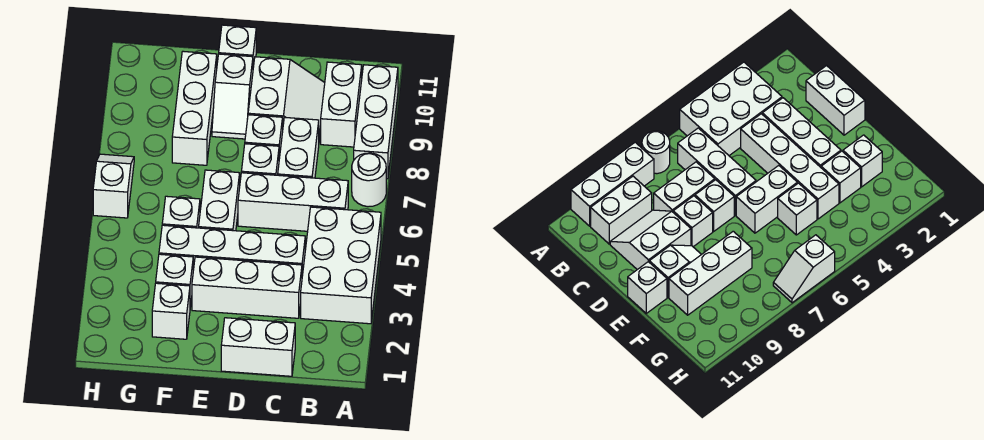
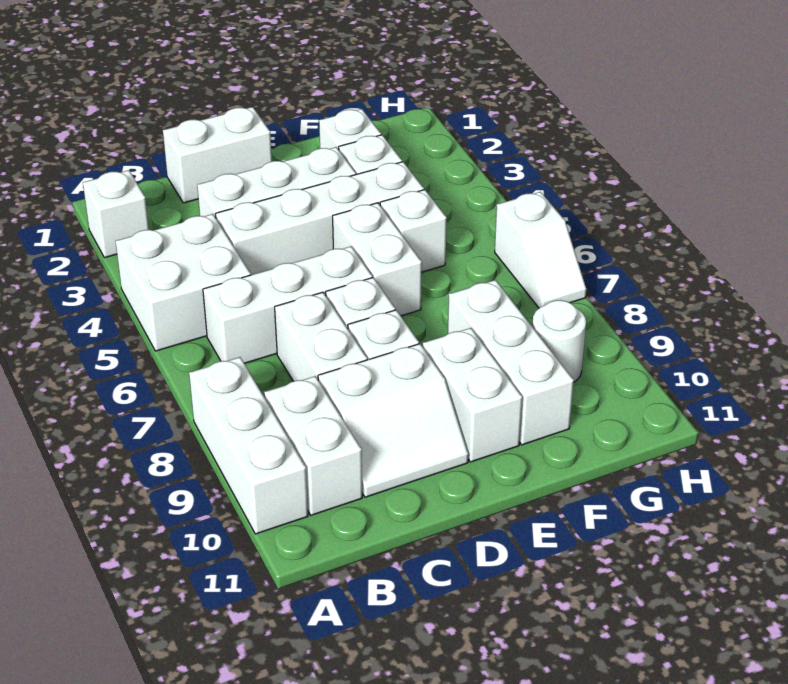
white 2x3 brick [301,207,381,324] -> white 2x2 brick [116,214,251,351]
white 1x1 round brick [352,153,386,207] -> white 1x1 round brick moved to [532,300,586,382]
white 2x2 slope [248,57,325,139] -> white 2x2 slope turned to [318,344,468,497]
white 1x2 slope [212,54,253,139] -> white 1x2 brick [423,328,522,462]
white 1x1 brick [219,25,256,67] -> white 1x1 brick moved to [83,170,149,258]

